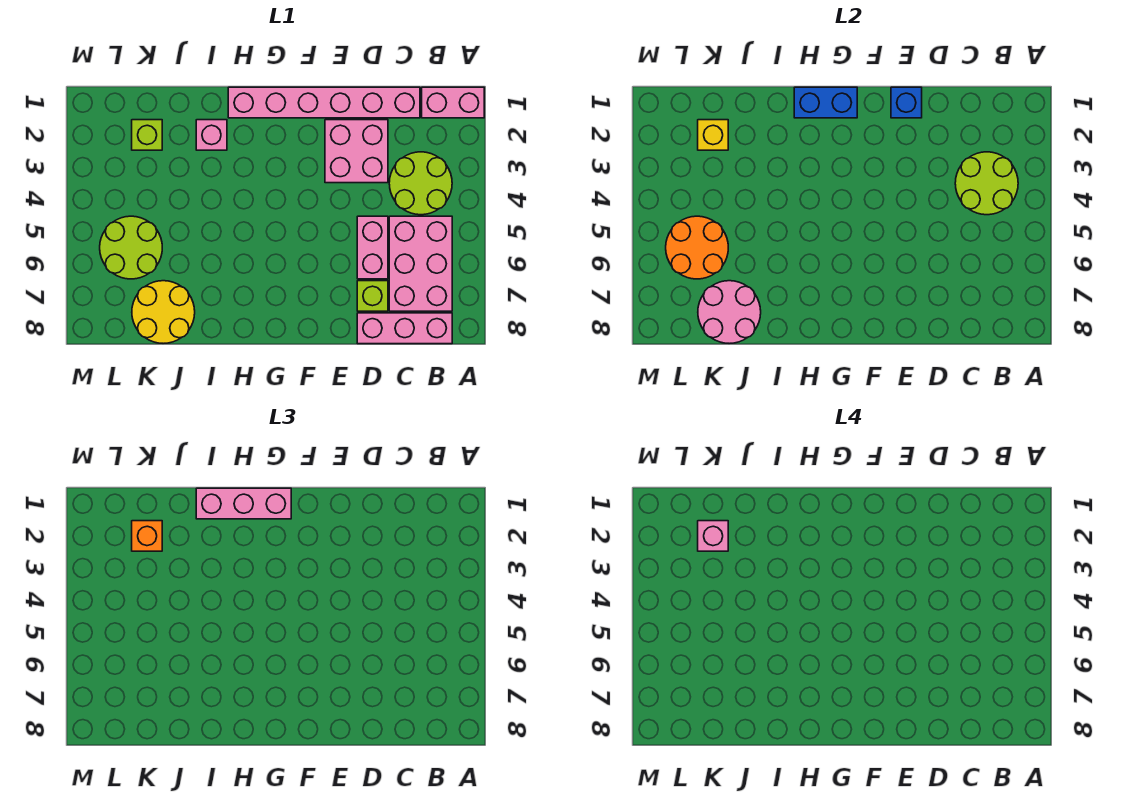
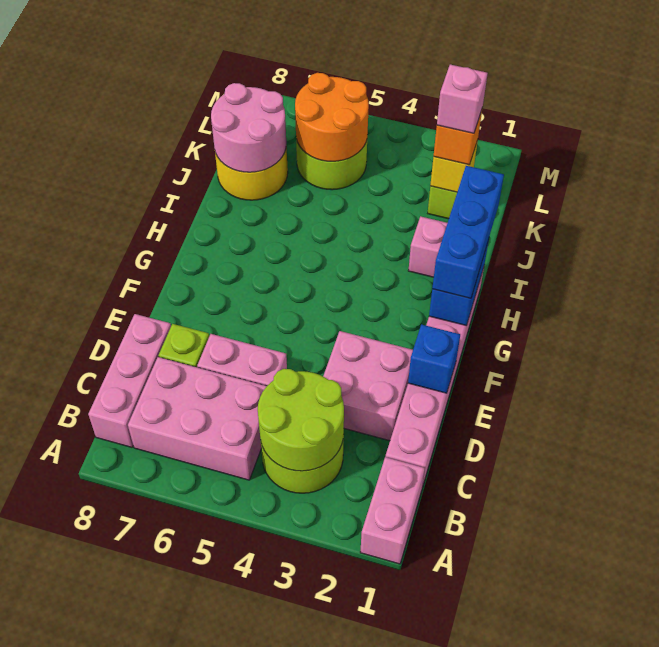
pink 1x3 brick [196,488,291,519] -> blue 1x3 brick [432,166,504,298]

